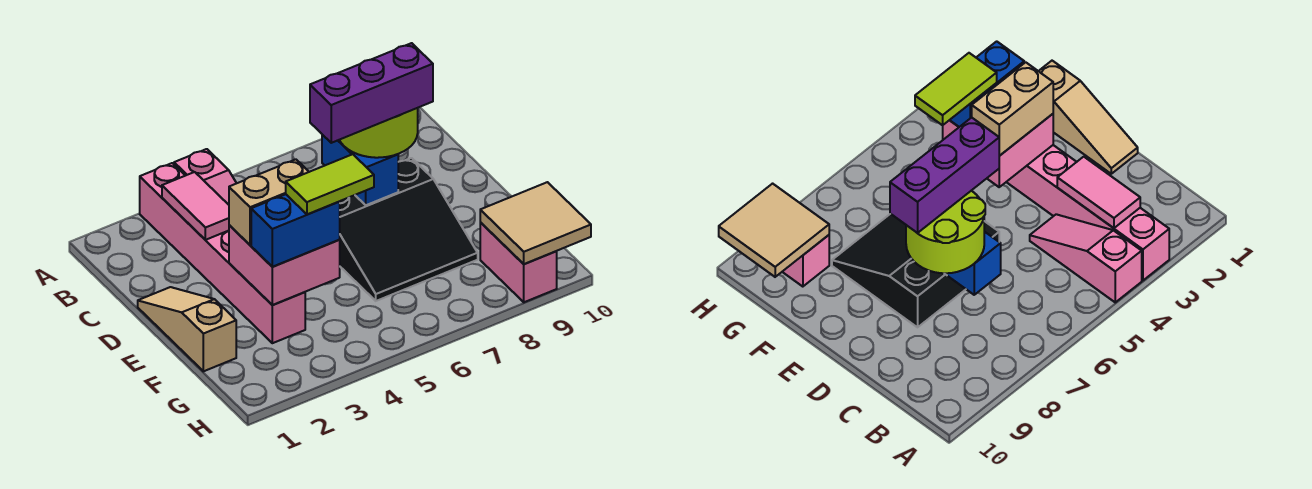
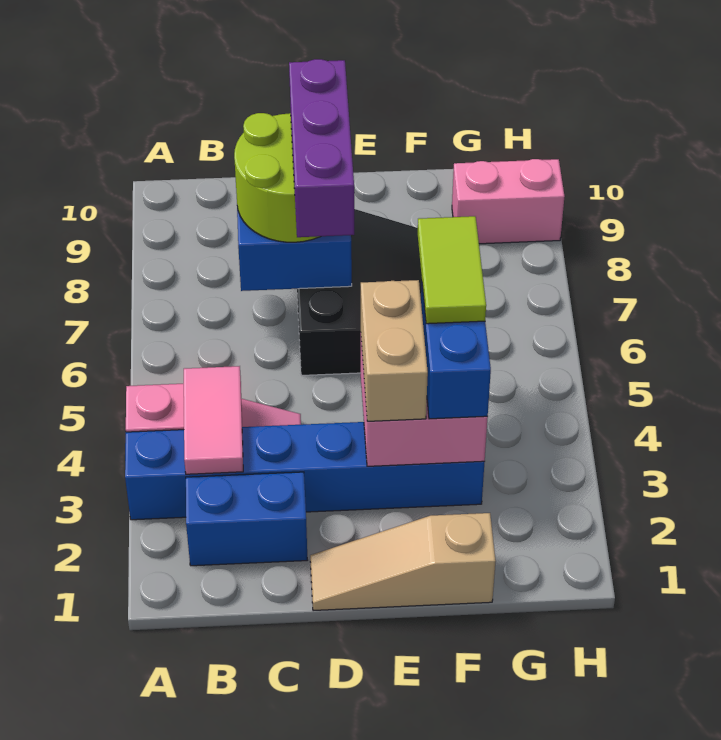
pink 1x6 brick [140,163,305,343] -> blue 1x6 brick [125,422,485,520]
none -> blue 1x2 brick [186,472,307,566]
pink 1x2 tile [162,172,229,240] -> pink 1x2 tile turned to [184,366,243,474]
tan 2x2 tile [480,182,591,264] -> none

